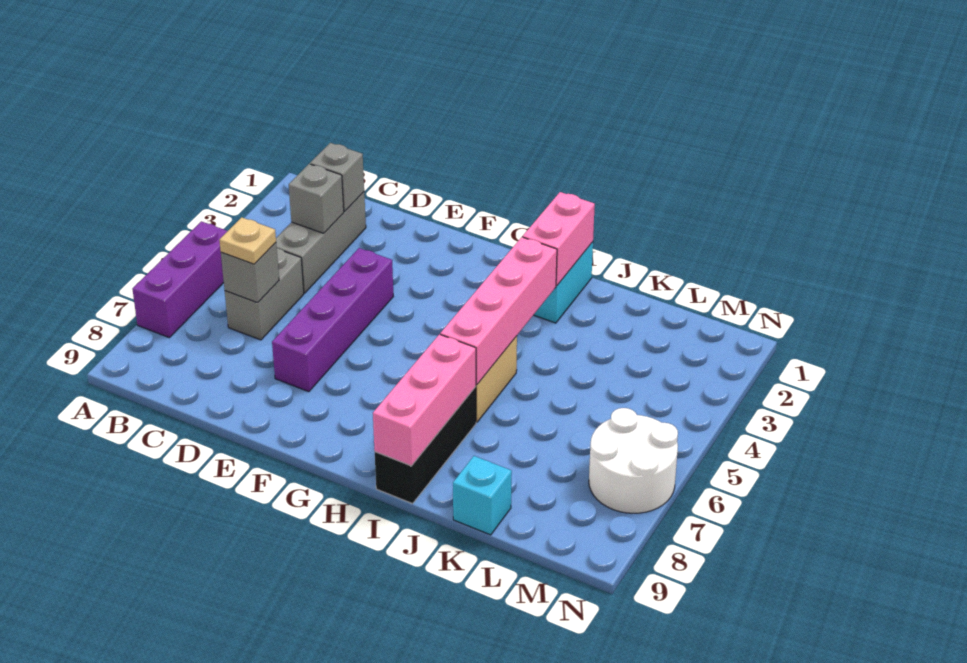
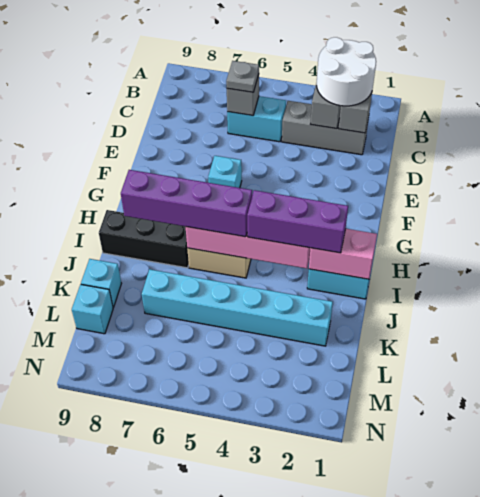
purple 1x3 brick [132,221,227,338] -> purple 1x3 brick moved to [247,190,348,253]
grey 1x2 brick [225,248,304,340] -> cyan 1x2 brick [227,96,286,142]
tan 1x1 plate [219,217,276,264] -> grey 1x1 plate [226,61,259,92]
purple 1x4 brick [272,248,393,392] -> purple 1x4 brick moved to [121,170,252,237]
none -> cyan 1x1 brick [208,156,242,188]
pink 1x3 brick [373,334,476,466] -> none
none -> cyan 1x6 brick [142,269,333,346]
none -> cyan 1x1 brick [72,285,113,334]
white 2x2 round brick [589,408,678,513] -> white 2x2 round brick moved to [317,37,376,106]

